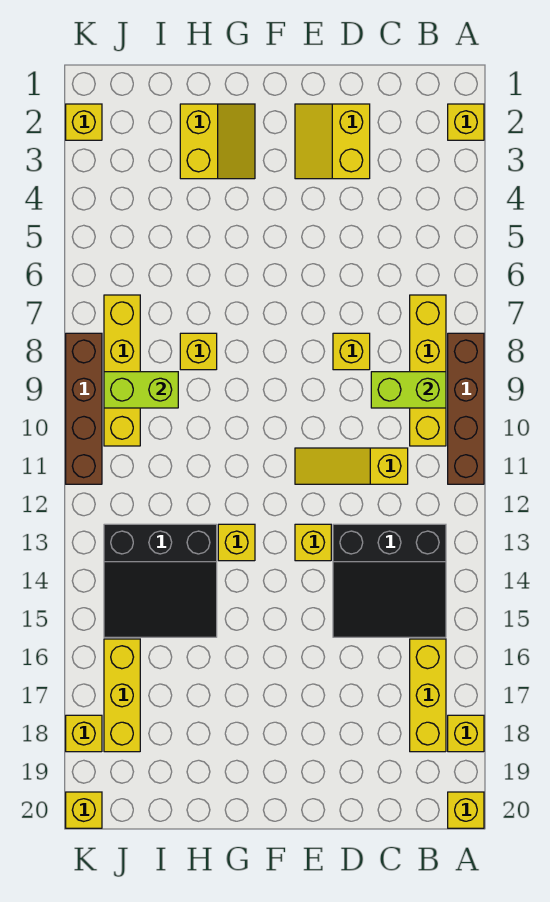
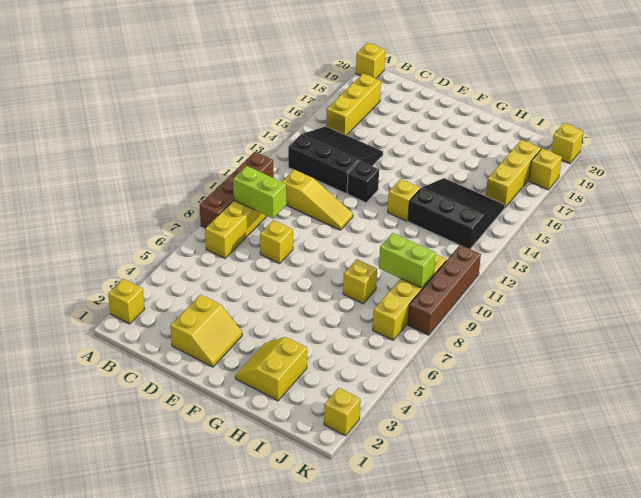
yellow 1x1 brick [448,715,484,752] -> none
yellow 1x1 brick [295,524,331,561] -> black 1x1 brick [347,161,379,202]

